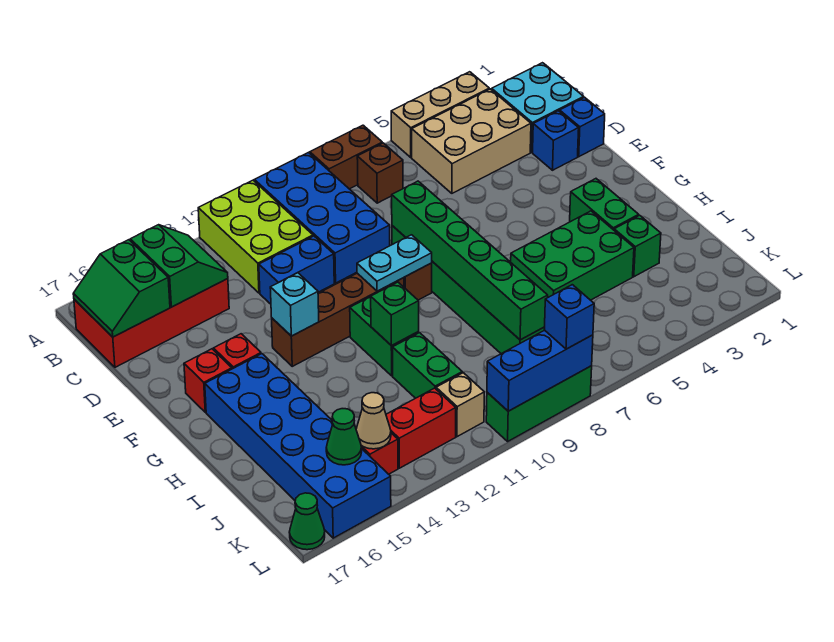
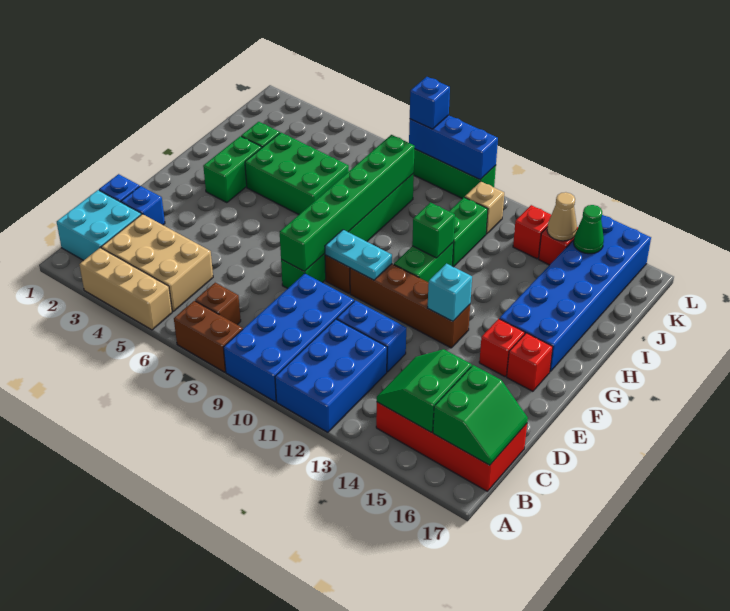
lime 2x3 brick [198,180,313,293] -> blue 2x3 brick [275,319,387,432]
red 1x2 brick [386,388,456,468] -> red 1x1 brick [513,205,551,259]
green 1x1 cone [289,493,325,550] -> none

